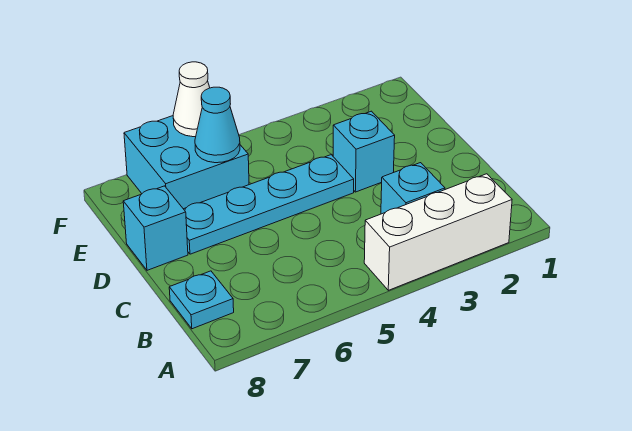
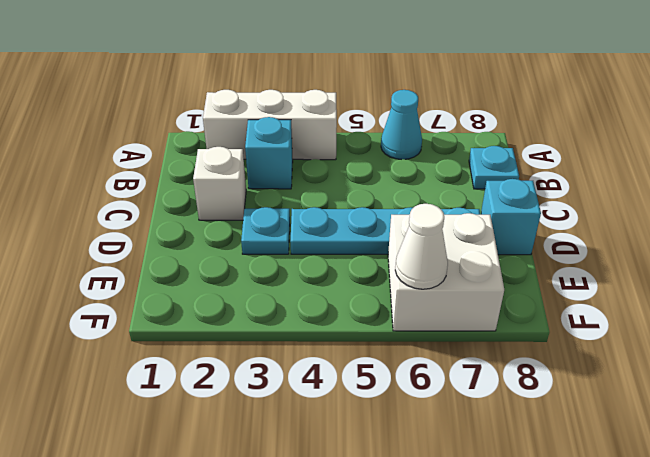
none -> white 1x1 brick [193,147,246,220]
cyan 1x1 brick [333,111,395,192] -> cyan 1x1 plate [241,207,290,254]
cyan 2x2 brick [124,116,249,209] -> white 2x2 brick [388,213,504,331]
cyan 1x1 cone [195,87,240,163] -> cyan 1x1 cone moved to [381,90,422,160]

